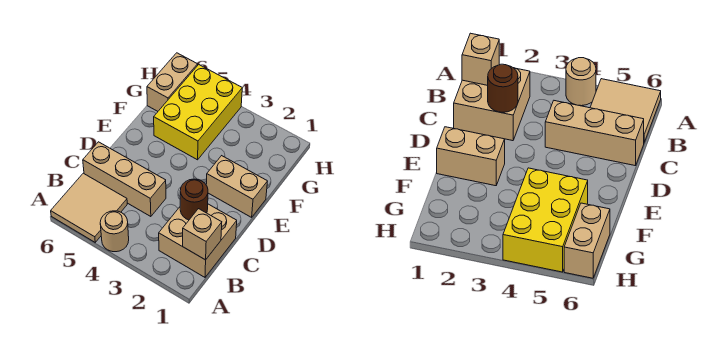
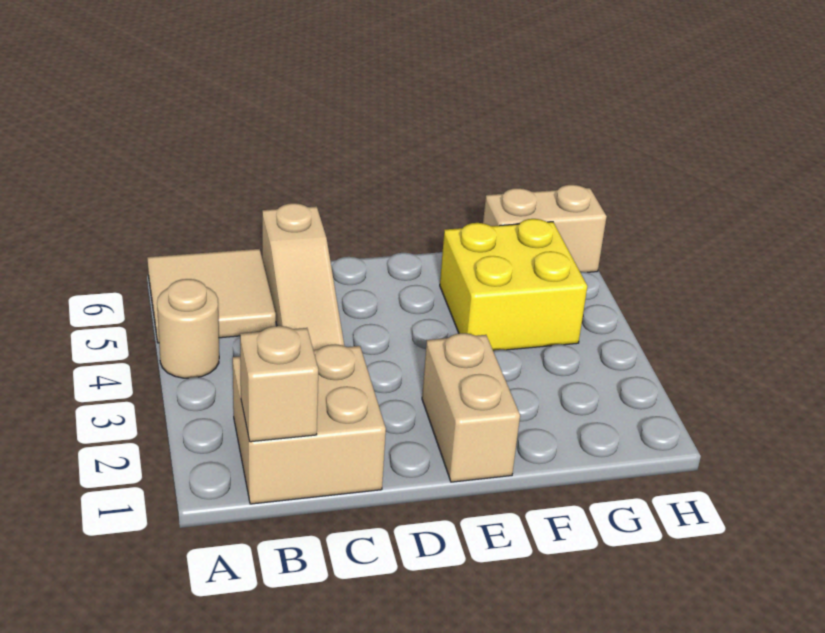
brown 1x1 round brick [180,179,208,220] -> none
tan 1x3 brick [83,142,166,217] -> tan 1x3 slope [262,203,344,350]
yellow 2x3 brick [154,65,242,160] -> yellow 2x2 brick [440,219,587,351]

